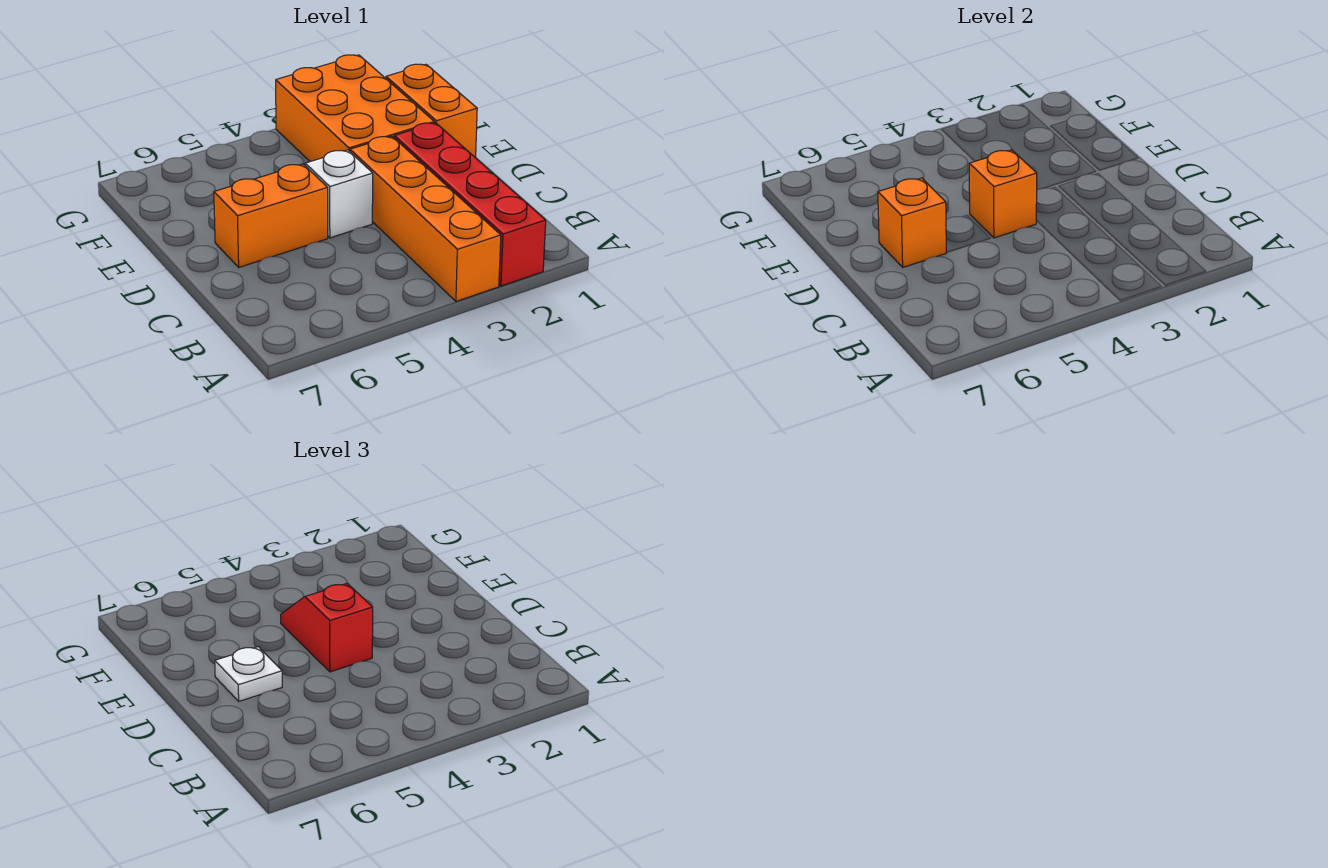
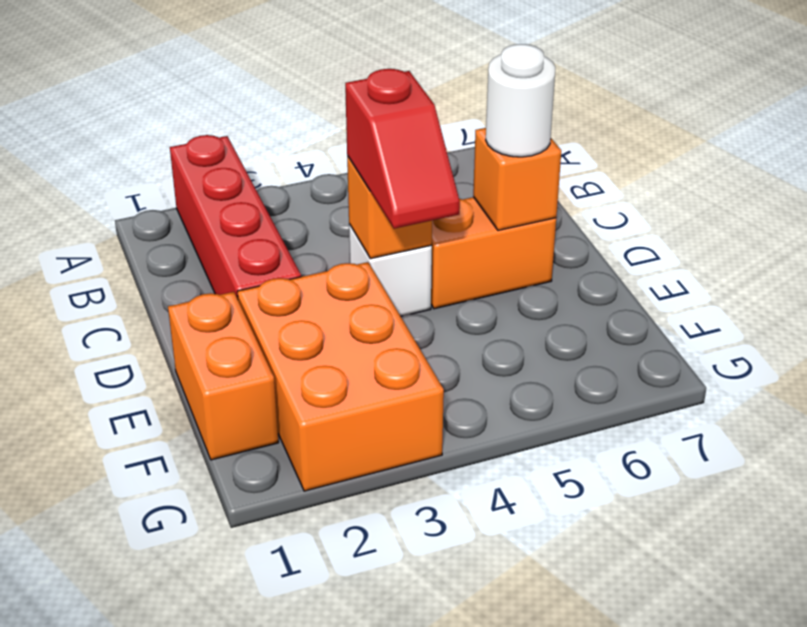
orange 1x4 brick [350,136,501,301] -> none
white 1x1 plate [215,647,282,701] -> white 1x1 round brick [486,44,556,157]

